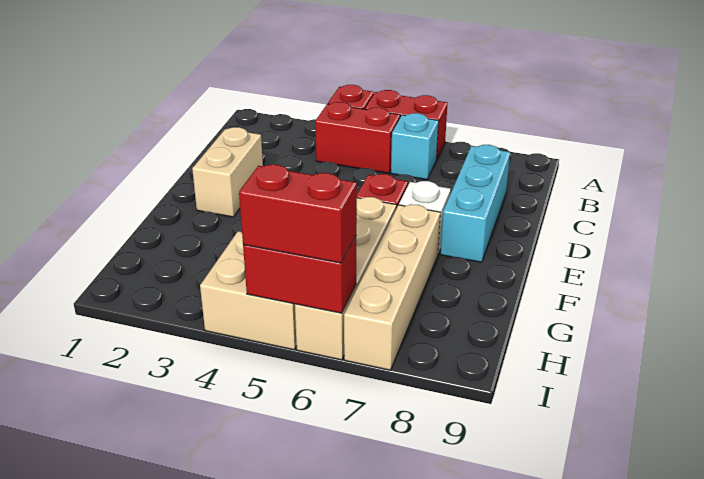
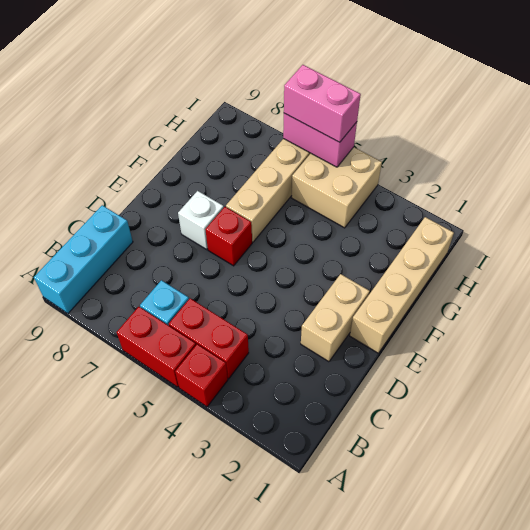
cyan 1x3 brick [440,145,510,262] -> cyan 1x3 brick moved to [34,205,133,313]
tan 1x4 brick [344,204,440,370] -> tan 1x4 brick moved to [350,217,454,353]
red 1x2 brick [243,237,356,313] -> pink 1x2 brick [283,113,357,167]
red 1x2 brick [239,165,357,263] -> pink 1x2 brick [284,65,361,142]

